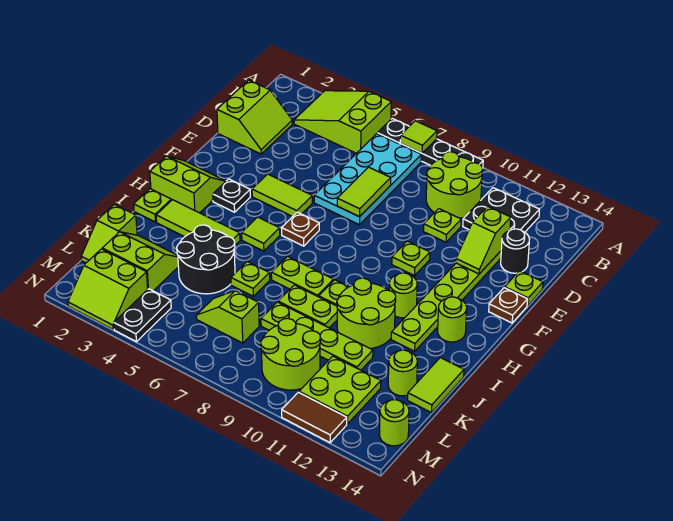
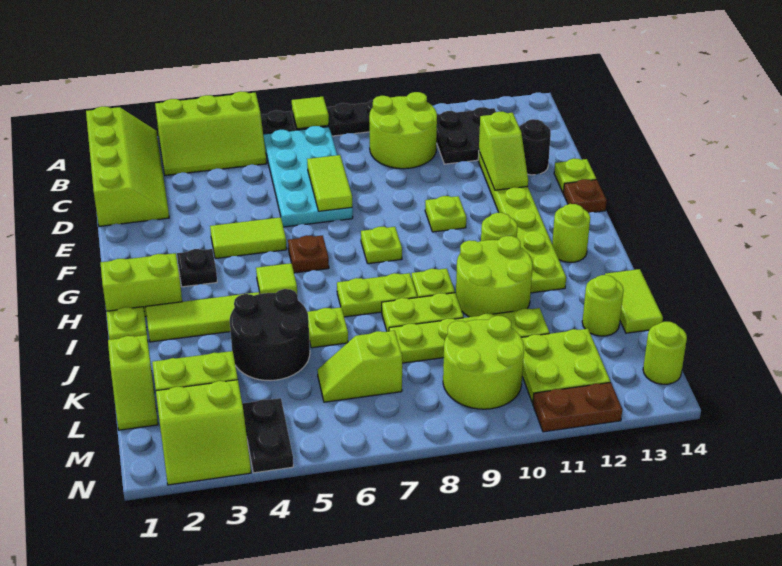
lime 2x3 slope [294,91,391,153] -> lime 2x3 slope turned to [155,91,267,175]
lime 2x2 slope [217,80,292,154] -> lime 2x4 slope [86,106,169,226]
lime 1x1 plate [424,209,461,242] -> lime 1x1 plate moved to [361,227,402,264]
brown 1x2 tile [282,392,347,443] -> brown 1x2 plate [533,382,622,432]

